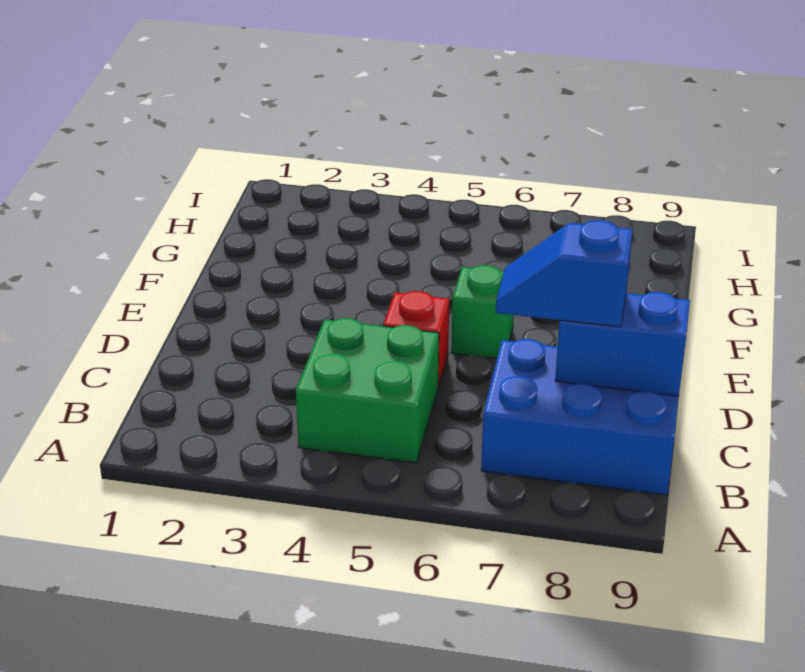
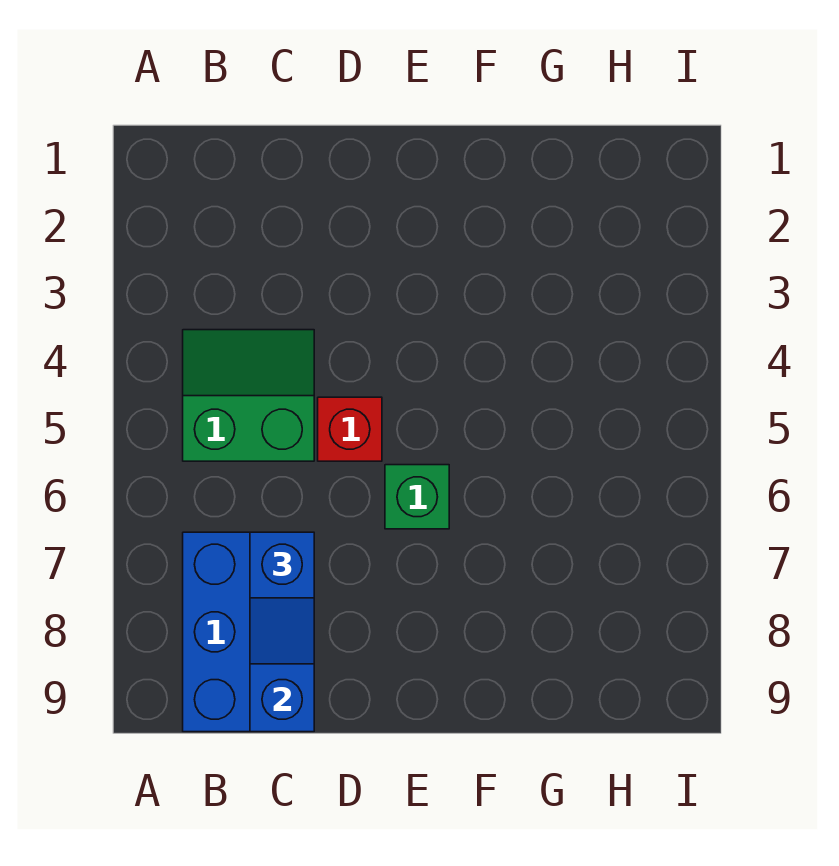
green 2x2 brick [296,318,439,463] -> green 2x2 slope [183,330,314,461]
blue 1x2 slope [496,220,633,327] -> blue 1x2 slope turned to [250,532,314,664]

